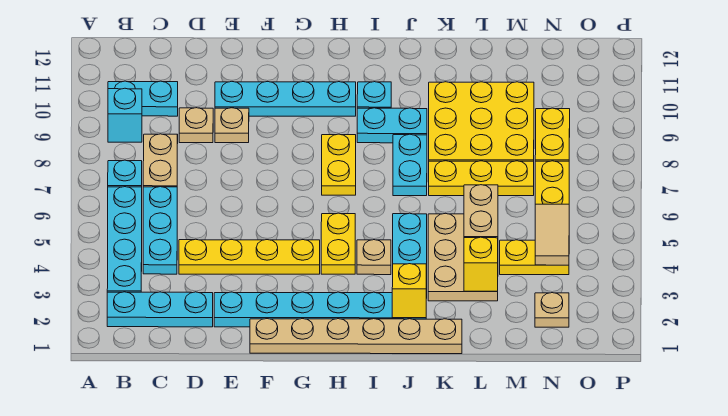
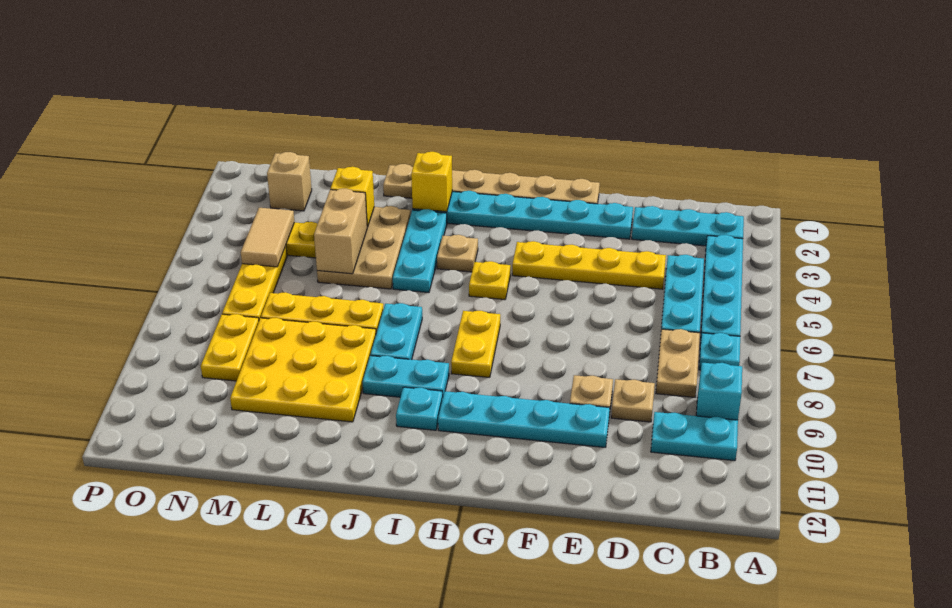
yellow 1x2 plate [321,213,355,274] -> yellow 1x1 plate [469,261,510,300]
tan 1x1 plate [535,293,569,327] -> tan 1x1 brick [267,152,312,211]

